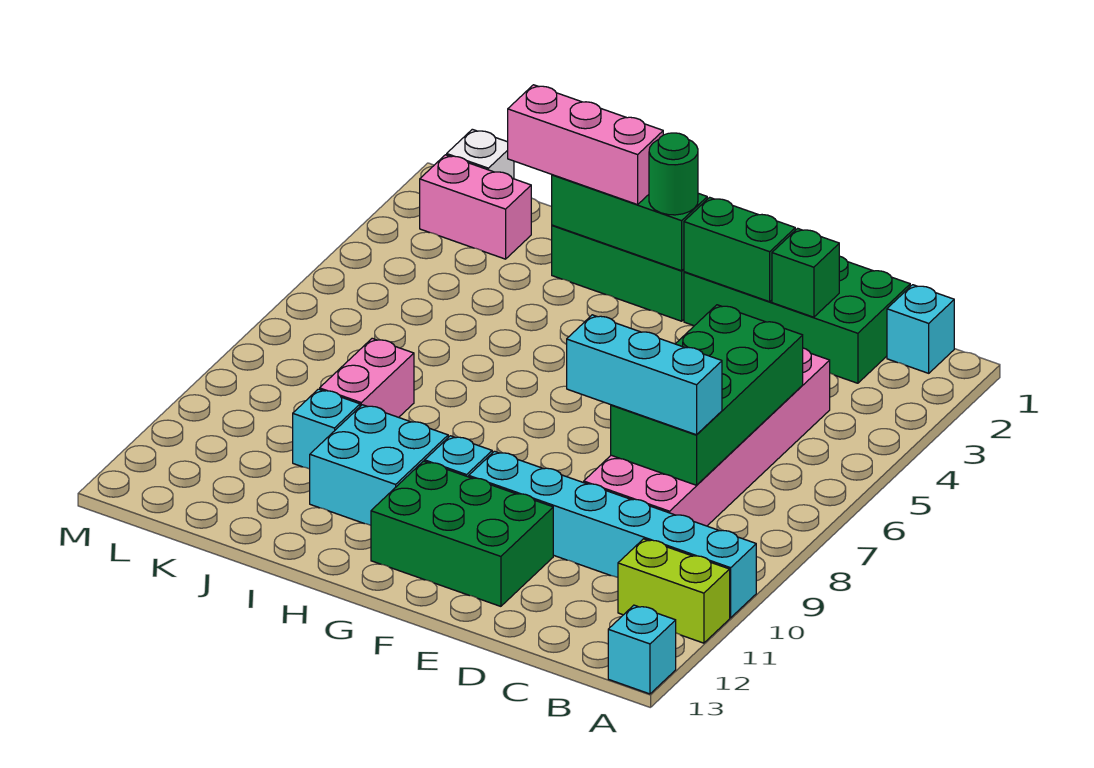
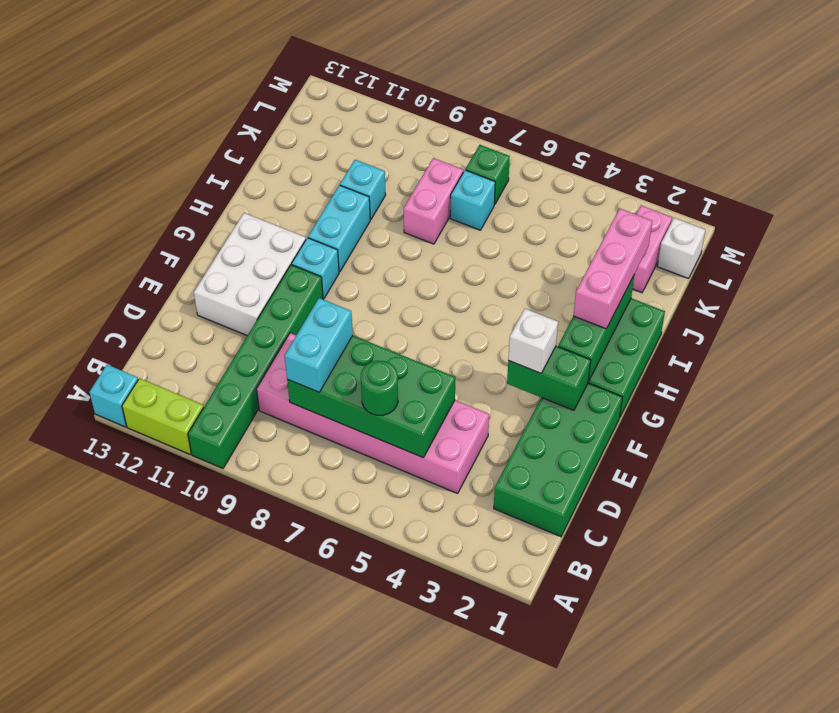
cyan 1x6 brick [469,451,756,618] -> green 1x6 brick [188,265,323,468]
lime 1x2 brick [618,539,730,643] -> lime 1x2 brick turned to [122,378,204,454]
cyan 1x1 brick [887,285,954,373] -> cyan 1x1 brick moved to [450,170,495,230]
cyan 1x3 brick [567,315,722,435] -> cyan 1x2 brick [285,298,353,392]
green 1x1 brick [772,228,839,317] -> green 1x1 brick moved to [466,145,510,205]
green 1x2 brick [684,197,795,302] -> green 1x2 brick turned to [507,346,591,410]
green 2x3 brick [371,461,553,606] -> white 2x3 brick [194,213,306,336]
none -> white 1x1 brick [508,309,558,373]
green 1x1 round brick [649,133,698,215] -> green 1x1 round brick moved to [361,361,398,415]
cyan 2x2 brick [310,405,448,525] -> cyan 1x2 brick [308,185,370,272]
pink 1x2 brick [320,338,414,417] -> pink 1x2 brick turned to [403,158,463,244]

